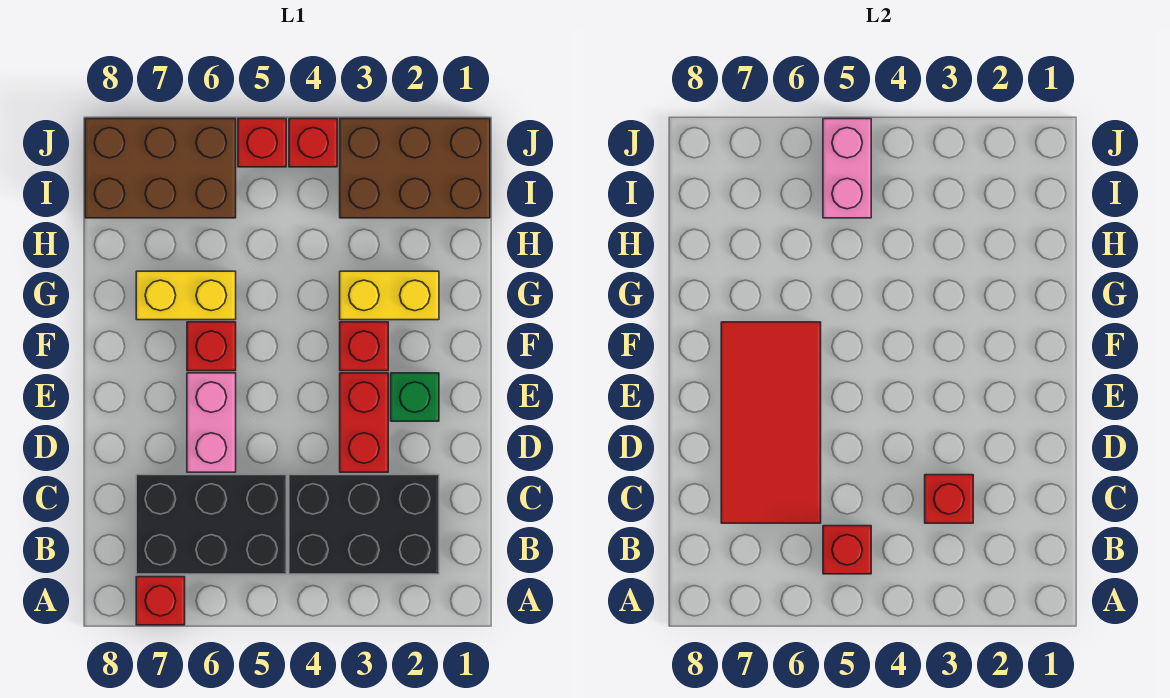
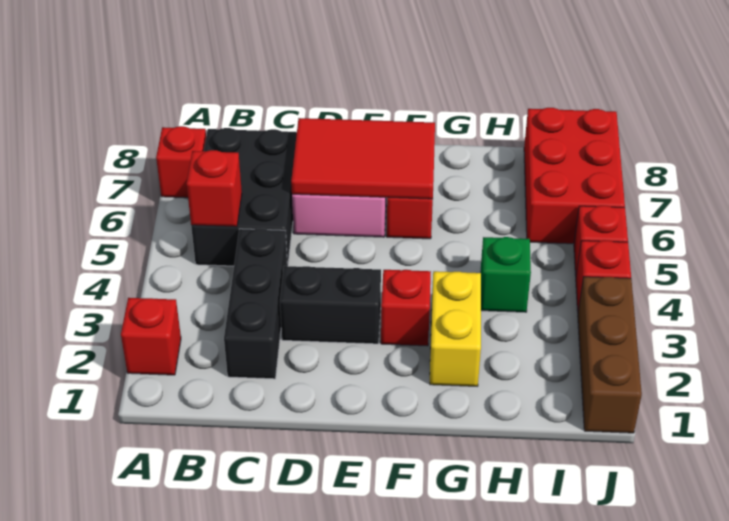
black 2x3 brick [289,475,439,574] -> black 1x3 brick [224,229,287,379]
red 1x1 brick [925,475,973,523] -> red 1x1 brick moved to [121,298,181,375]
red 2x4 tile [721,322,821,523] -> red 2x3 tile [291,118,435,199]
red 1x2 brick [340,373,388,472] -> black 1x2 brick [280,266,381,344]
green 1x1 brick [391,373,439,421] -> green 1x1 brick moved to [480,237,531,312]
yellow 1x2 brick [136,271,236,320] -> none
brown 2x3 brick [340,119,490,218] -> brown 1x3 brick [578,277,642,433]
pink 1x2 brick [823,119,871,218] -> none
brown 2x3 brick [85,119,236,218] -> red 2x3 brick [524,108,625,244]

